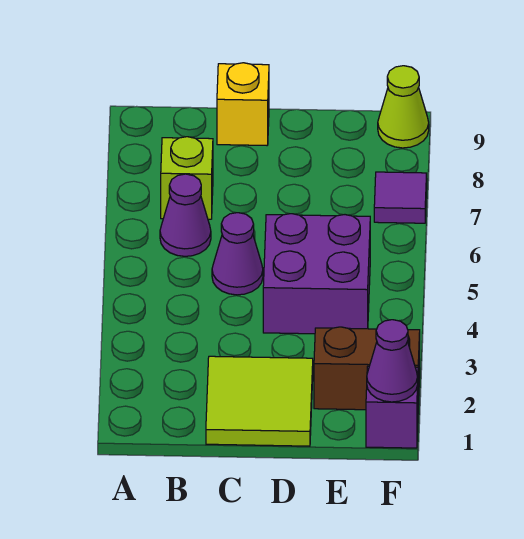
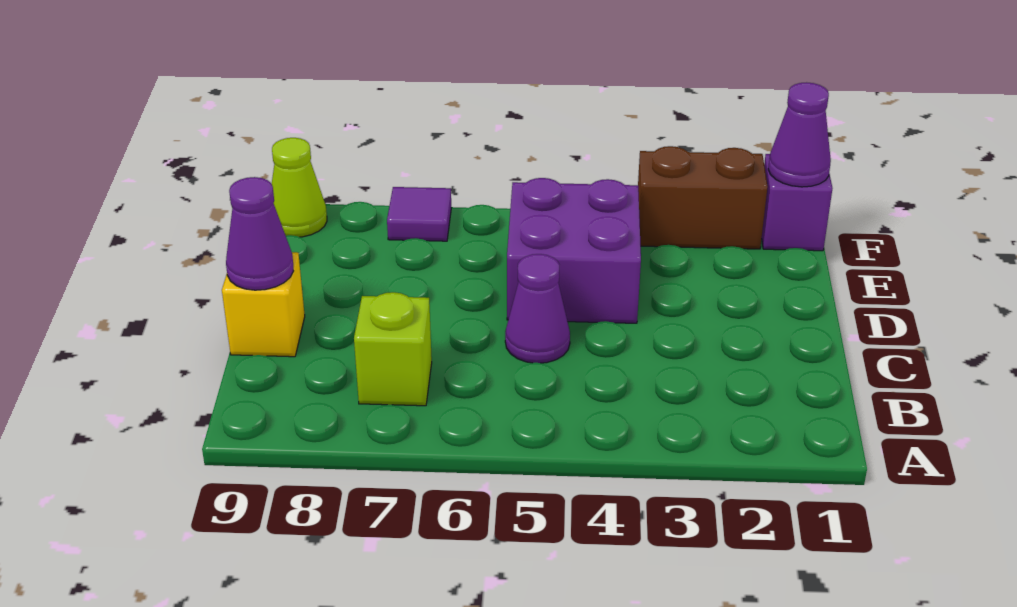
purple 1x1 cone [160,174,211,256] -> purple 1x1 cone moved to [226,177,294,290]
lime 2x2 tile [206,356,313,446] -> none
brown 1x2 brick [314,327,420,410] -> brown 1x2 brick turned to [638,146,768,249]

